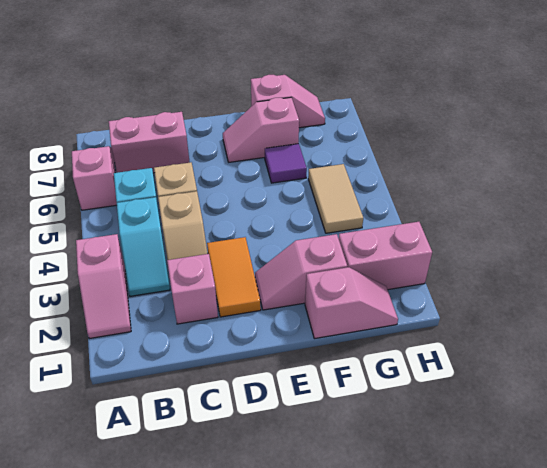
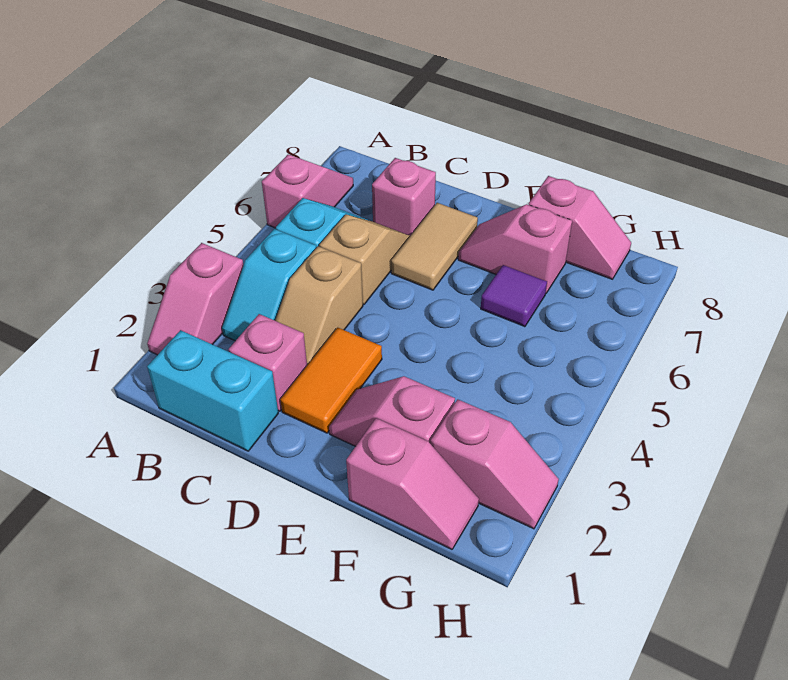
none -> cyan 1x2 brick [147,330,278,451]
pink 1x2 brick [109,112,190,173] -> pink 1x1 brick [372,158,436,236]
pink 1x2 brick [339,222,432,290] -> pink 1x2 slope [431,399,559,529]
tan 1x2 tile [308,164,363,233] -> tan 1x2 tile moved to [391,203,478,290]

